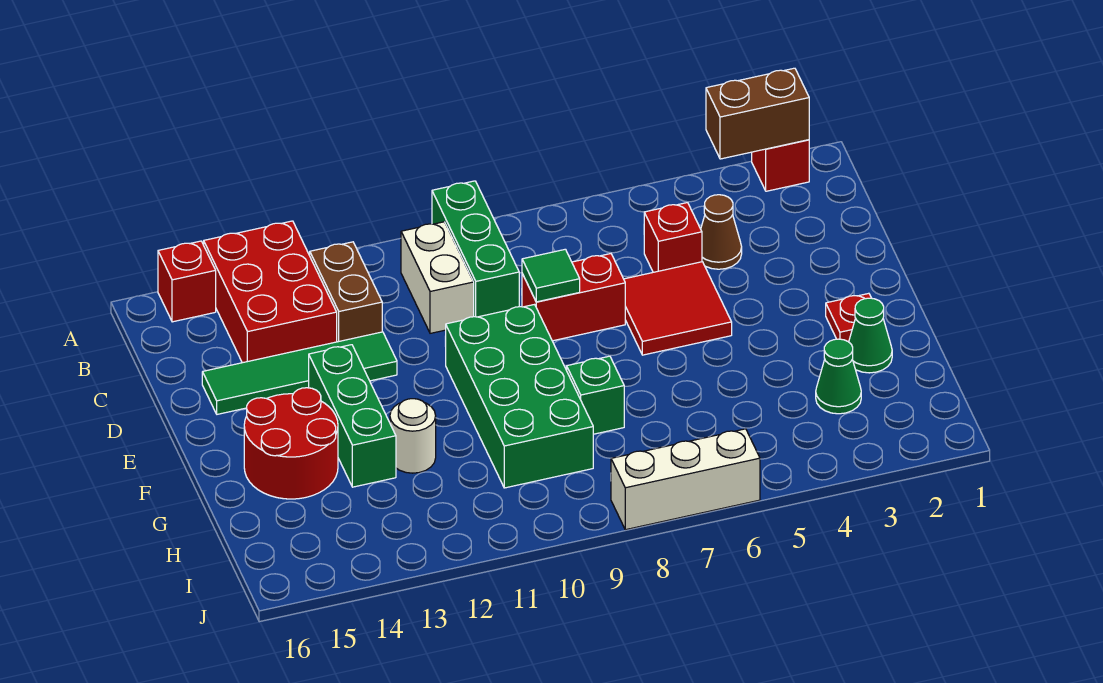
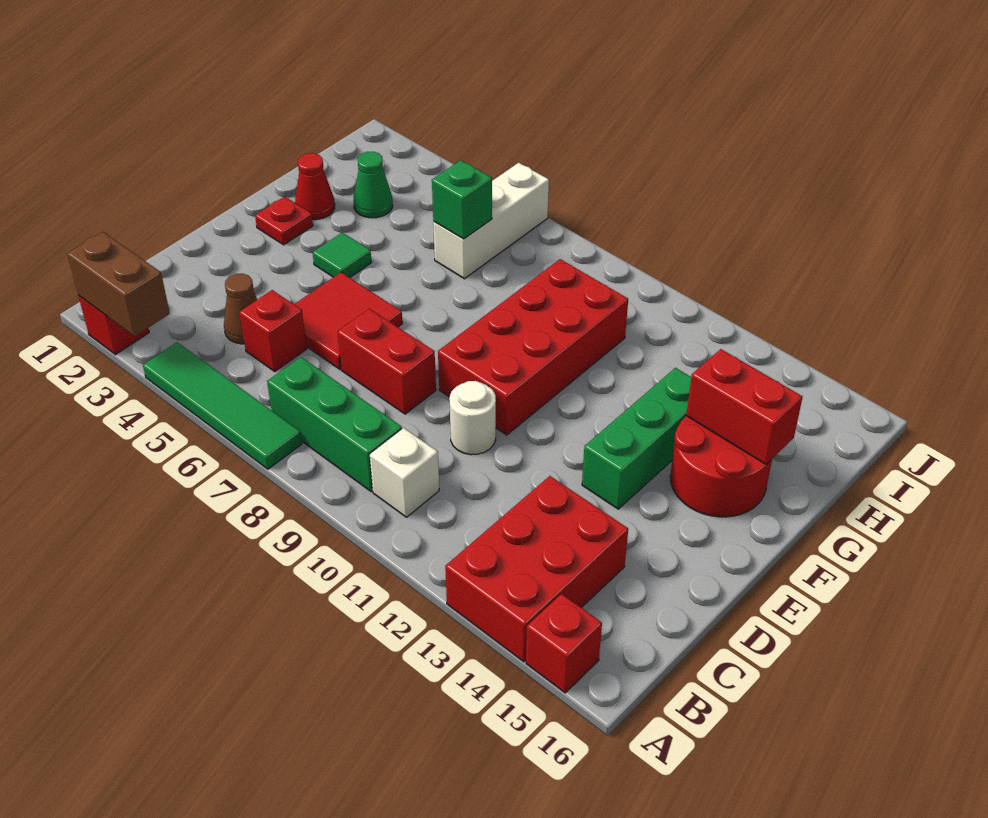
green 1x3 brick [432,181,519,317] -> green 1x3 brick turned to [267,357,402,491]
white 1x2 brick [401,222,474,333] -> white 1x1 brick [370,428,439,517]
brown 1x2 brick [310,242,382,342] -> none
green 1x1 tile [522,249,580,302] -> green 1x1 tile moved to [313,233,372,278]
green 1x4 tile [202,332,397,414] -> green 1x4 tile moved to [143,342,302,469]
green 2x4 brick [445,305,593,488] -> red 2x4 brick [438,259,628,435]
green 1x1 cone [849,298,892,373] -> red 1x1 cone [295,153,335,220]
green 1x1 brick [567,356,624,434] -> green 1x1 brick moved to [432,160,492,239]
white 1x1 round brick [390,399,436,473] -> white 1x1 round brick moved to [449,381,496,455]
none -> red 1x2 brick [686,349,803,464]
white 1x3 brick [611,429,760,530] -> white 1x3 brick turned to [433,163,549,279]

